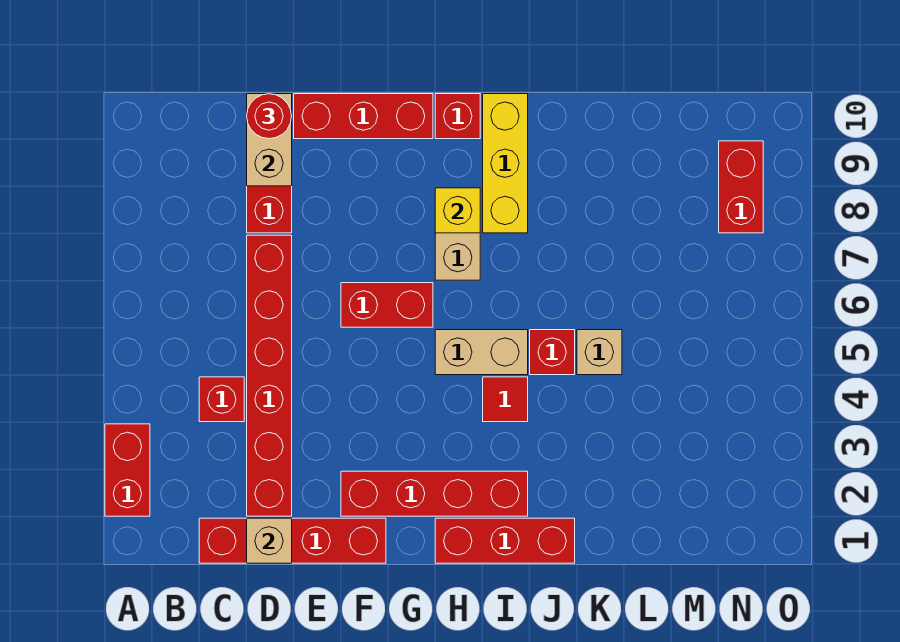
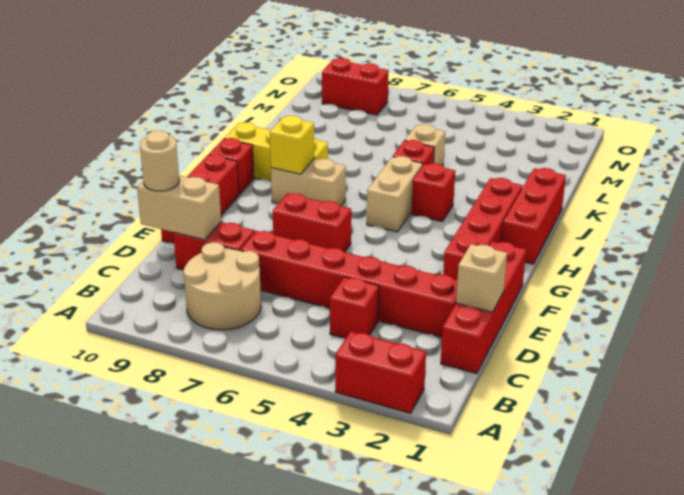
none -> tan 2x2 round brick [183,242,261,330]
red 1x1 round brick [247,94,292,139] -> tan 1x1 round brick [140,131,179,191]
red 1x2 brick [341,283,433,327] -> red 1x2 brick turned to [273,193,351,252]
red 1x1 tile [483,377,528,422] -> red 1x1 brick [412,163,455,222]

